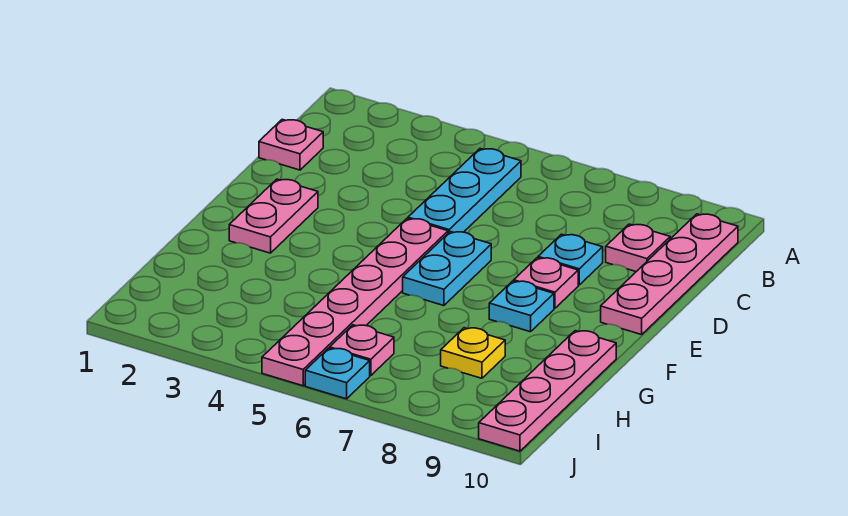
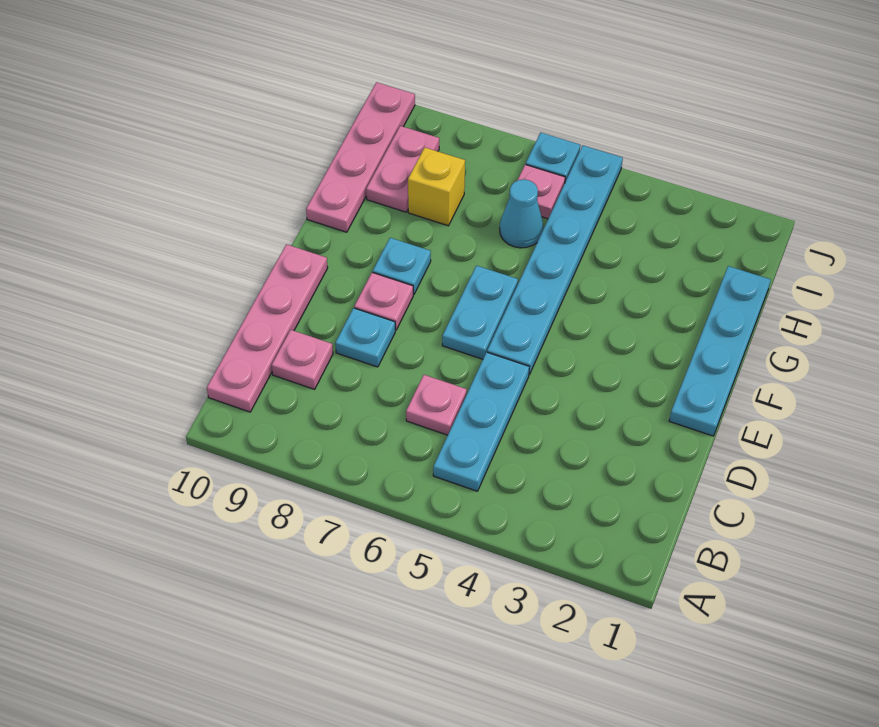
pink 1x1 plate [259,119,323,170] -> pink 1x1 plate moved to [406,375,467,435]
none -> cyan 1x4 plate [669,266,771,436]
pink 1x2 plate [229,179,318,253] -> pink 1x2 plate moved to [366,126,439,212]
pink 1x6 plate [262,219,448,386] -> cyan 1x6 plate [487,145,623,375]
none -> cyan 1x1 cone [500,179,543,248]
yellow 1x1 plate [441,328,505,378] -> yellow 1x1 brick [408,148,465,226]

